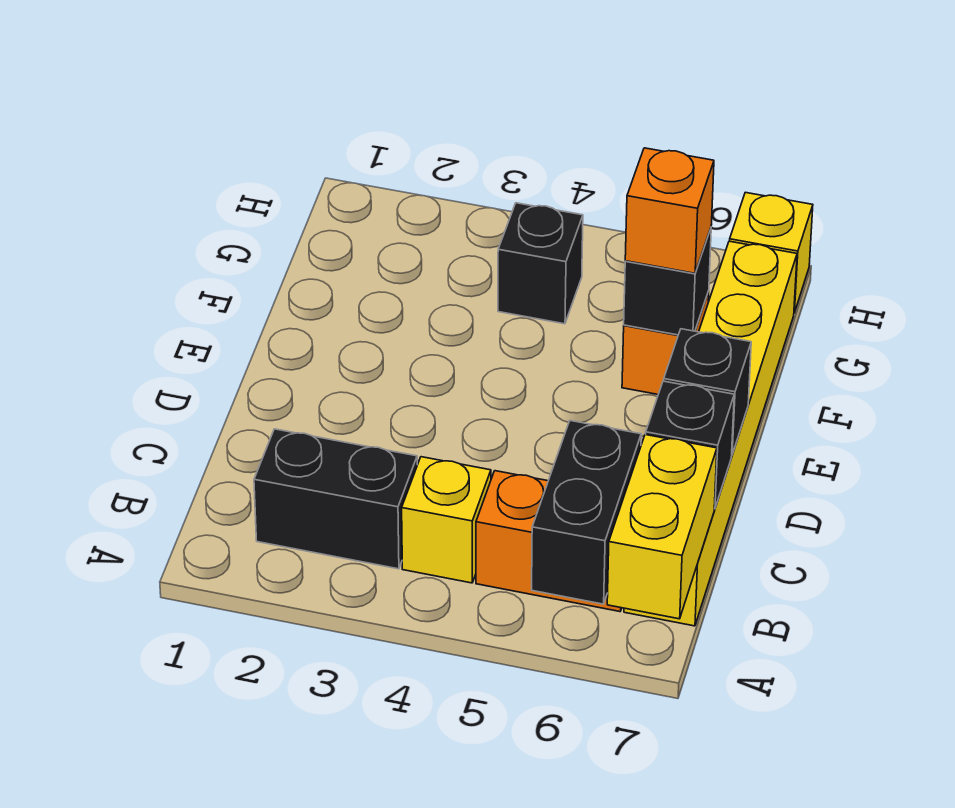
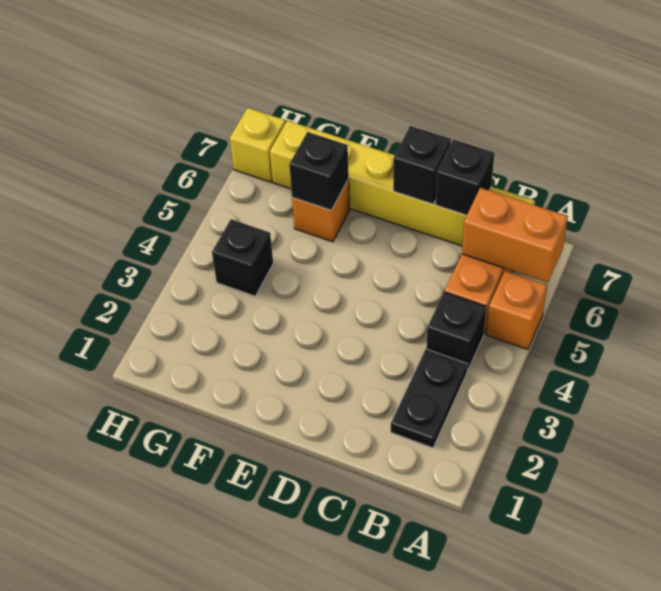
black 1x2 brick [532,421,641,604] -> orange 1x2 brick [462,188,568,283]
yellow 1x2 brick [607,435,717,619] -> none
black 1x2 brick [254,429,417,569] -> black 1x2 plate [391,349,468,448]
yellow 1x1 brick [402,457,491,583] -> black 1x1 brick [426,292,486,371]
orange 1x1 brick [625,148,714,273] -> orange 1x1 brick moved to [486,271,547,349]

